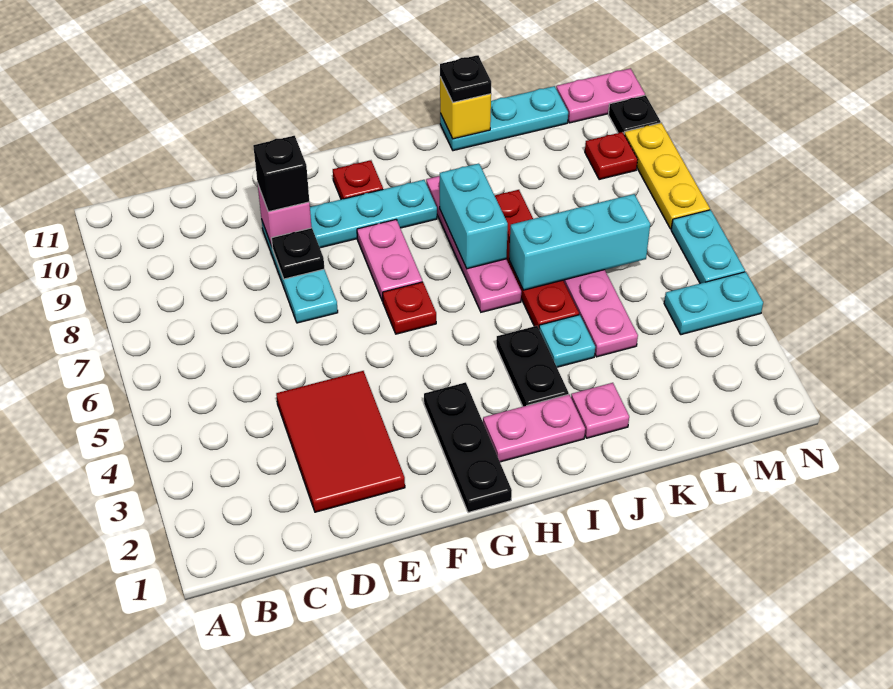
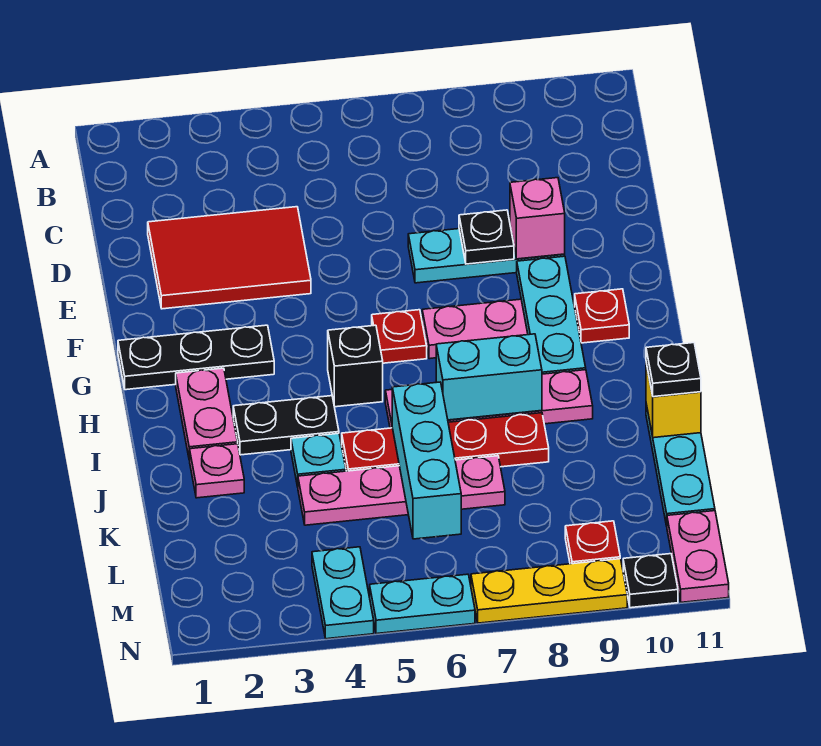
black 1x1 brick [253,136,309,212] -> black 1x1 brick moved to [328,325,383,407]

